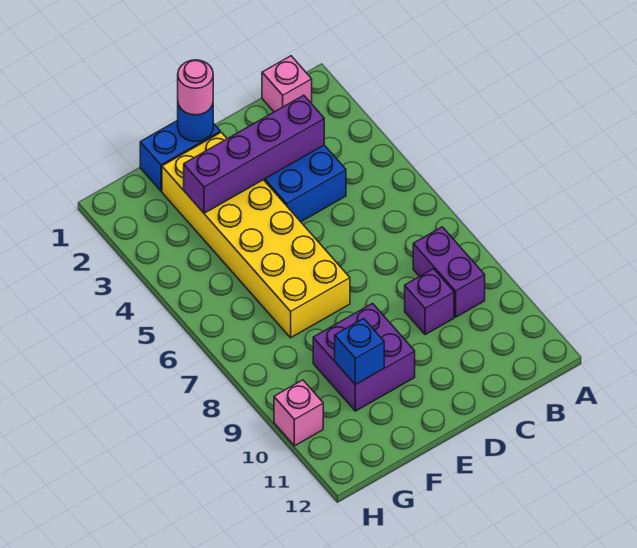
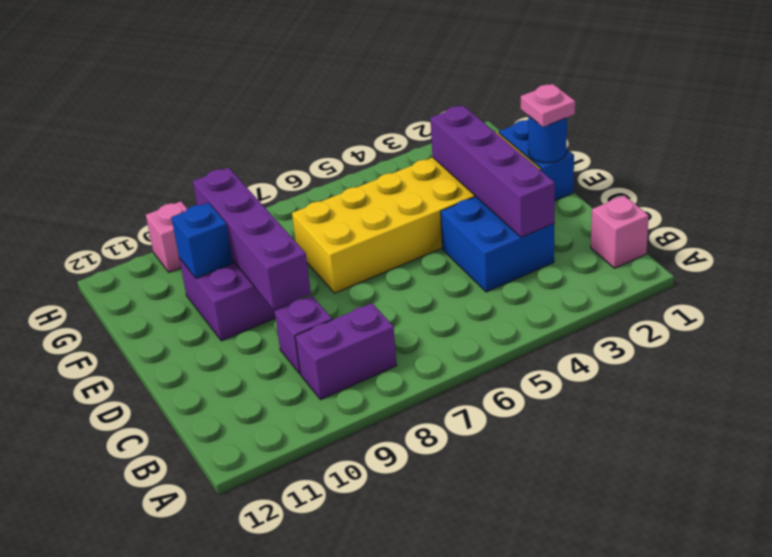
none -> purple 1x4 brick [193,168,311,309]
pink 1x1 round brick [178,60,213,115] -> pink 1x1 plate [521,84,575,127]

